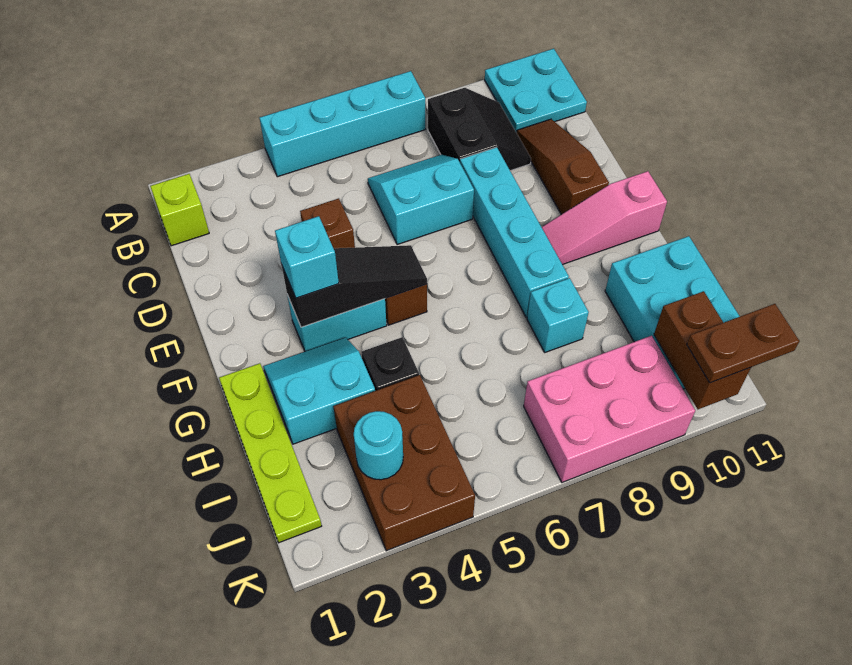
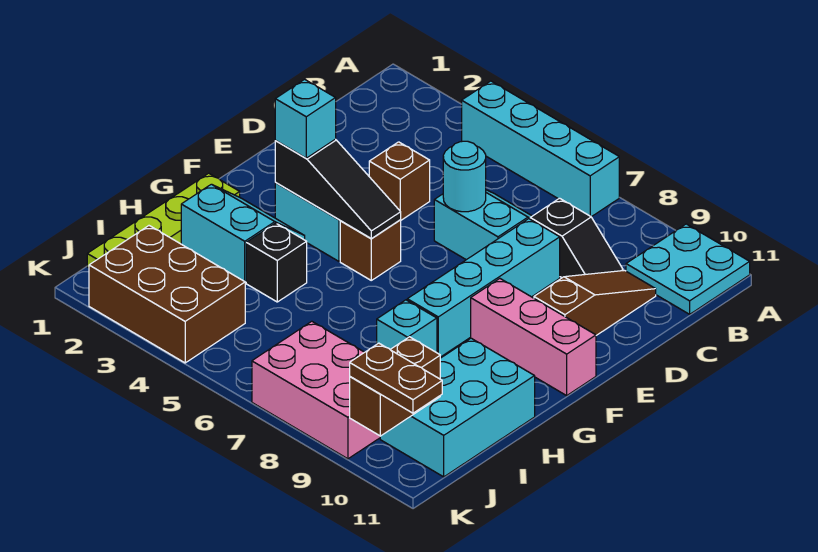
lime 1x1 brick [150,174,209,246] -> none
black 2x2 slope [428,88,531,171] -> black 1x2 slope [530,198,623,278]
pink 1x3 slope [542,171,667,265] -> pink 1x3 brick [471,279,596,396]
brown 2x3 brick [333,375,475,551] -> brown 2x3 brick turned to [89,226,245,363]
cyan 1x1 round brick [354,411,403,480] -> cyan 1x1 round brick moved to [443,141,486,212]

